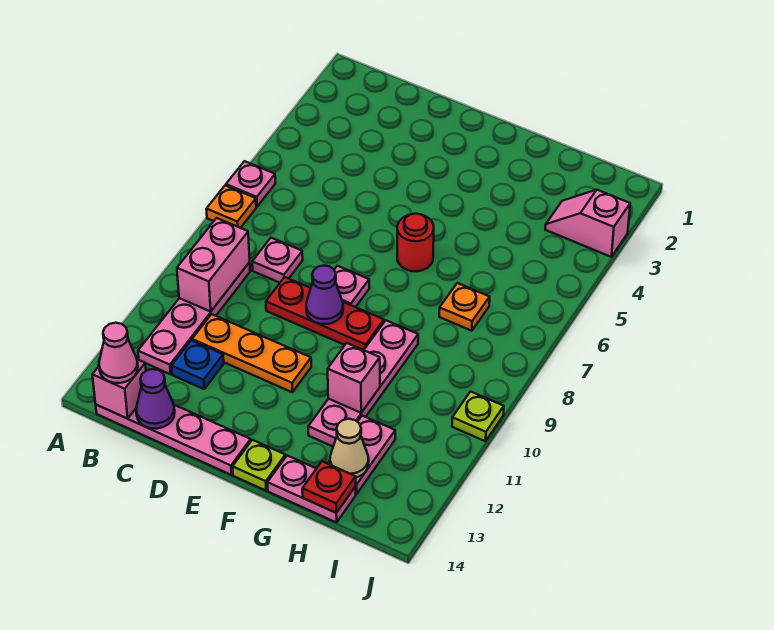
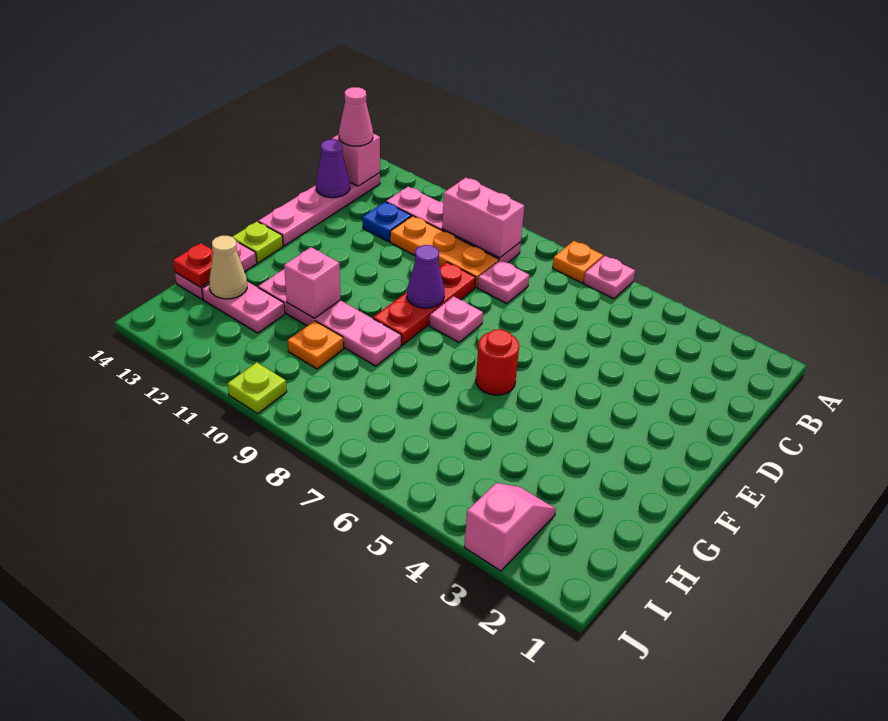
orange 1x3 plate [192,314,311,392] -> orange 1x3 plate turned to [390,216,499,287]
orange 1x1 plate [439,283,490,331] -> orange 1x1 plate moved to [288,321,344,369]

